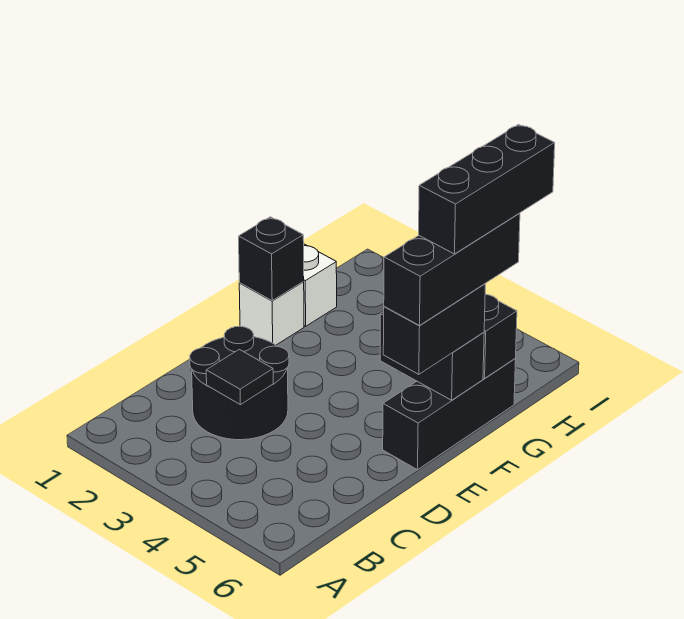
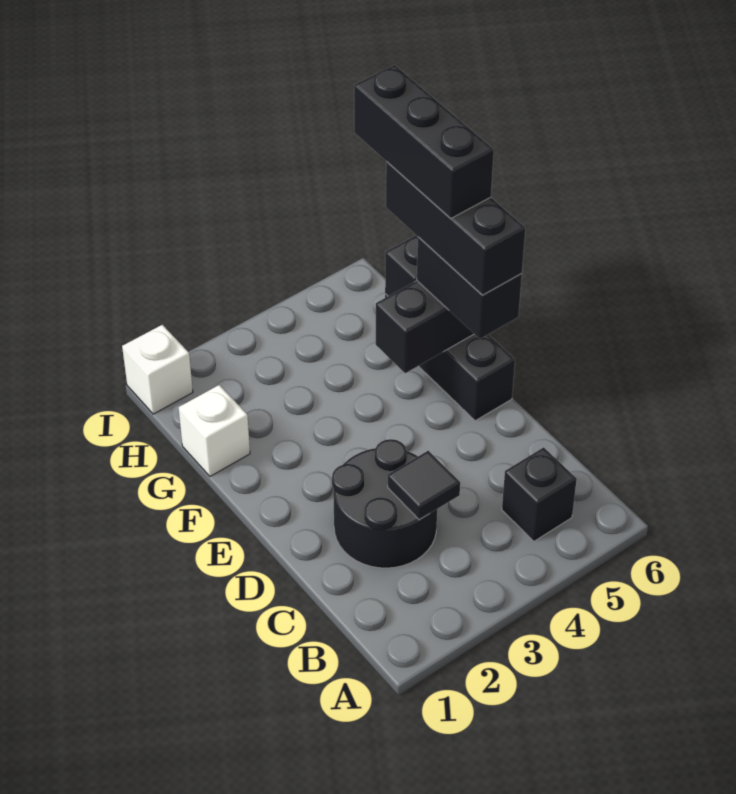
white 1x1 brick [239,282,304,345] -> white 1x1 brick moved to [122,325,193,414]
black 1x1 brick [239,217,304,300] -> black 1x1 brick moved to [502,447,577,541]

